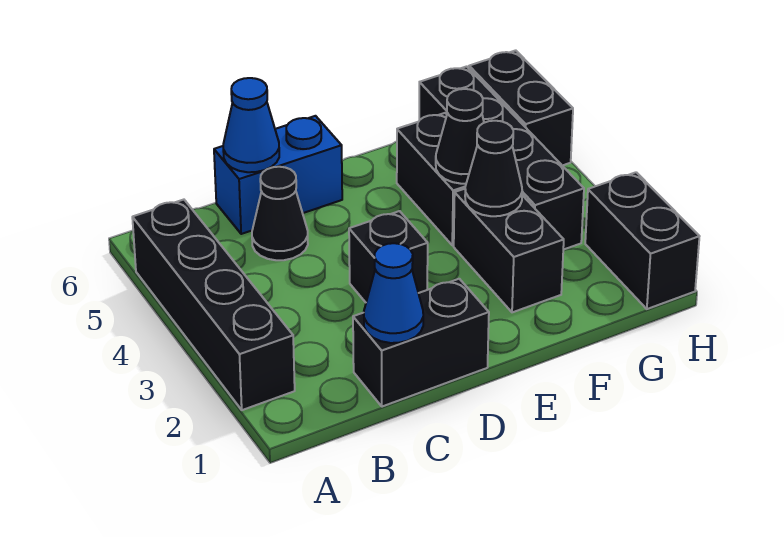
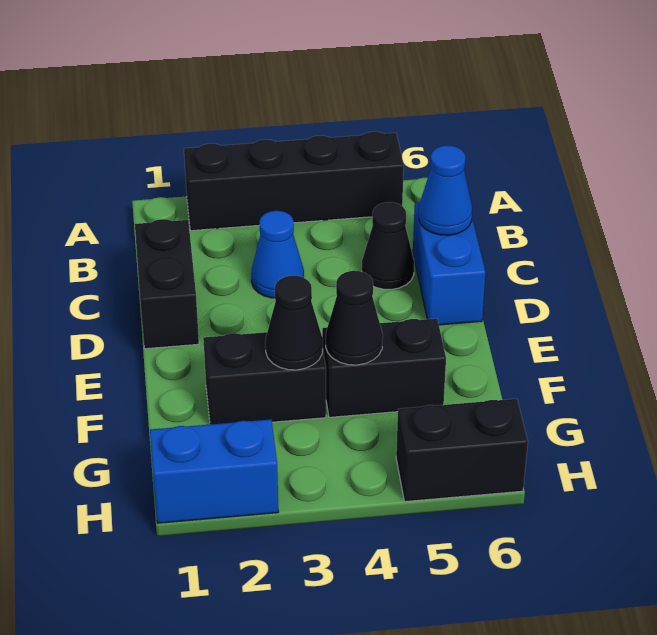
blue 1x1 cone [364,243,423,343] -> blue 1x1 cone moved to [251,211,304,298]
black 1x1 brick [349,211,428,302] -> none
black 1x4 brick [419,66,584,250] -> none
black 1x2 brick [585,172,699,309] -> blue 1x2 brick [150,419,278,523]

